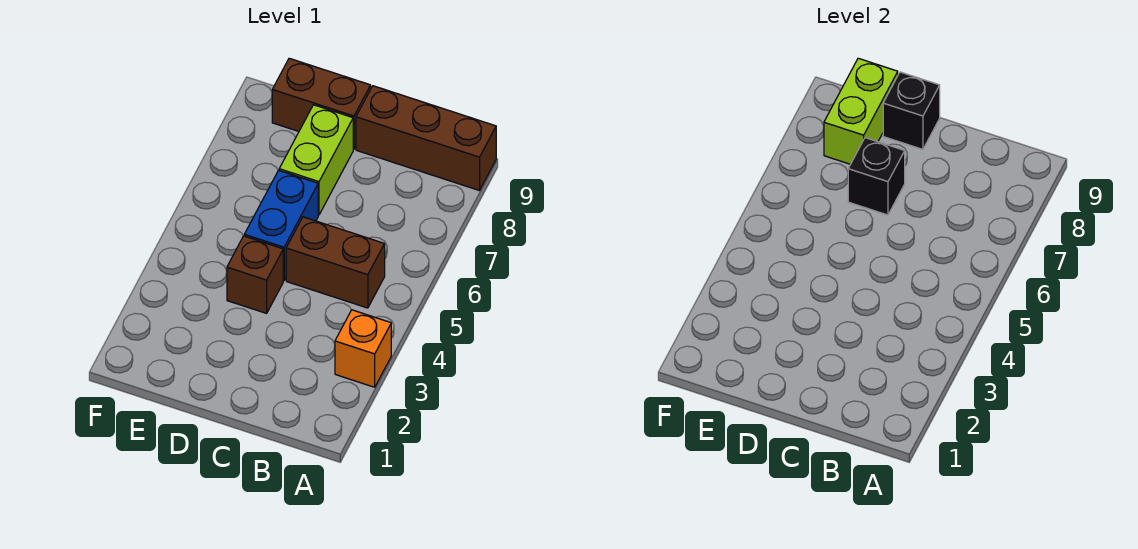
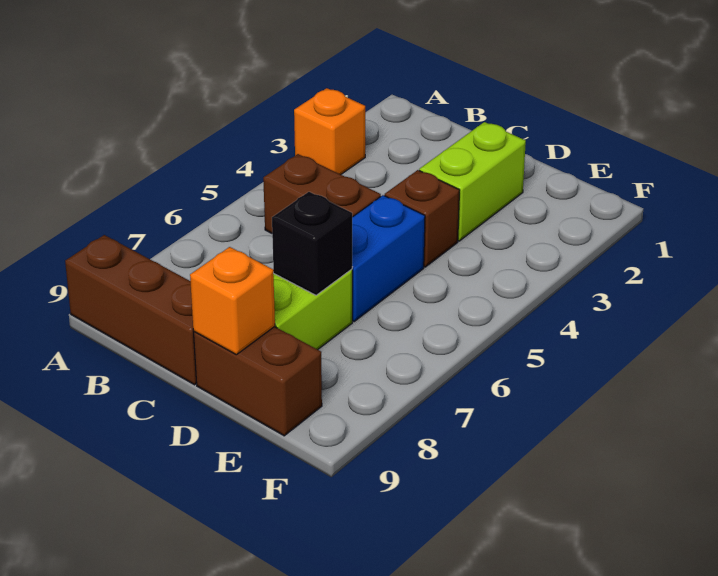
black 1x1 brick [883,72,940,149] -> orange 1x1 brick [190,247,275,355]
lime 1x2 brick [824,58,898,164] -> lime 1x2 brick moved to [419,122,526,241]

